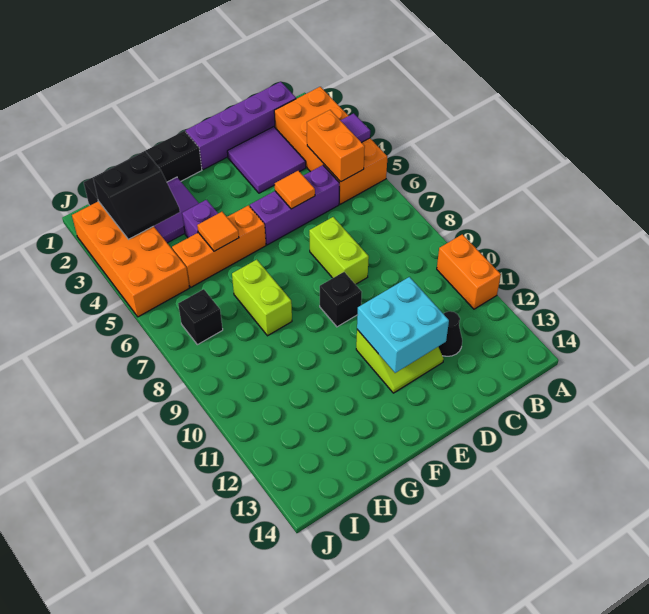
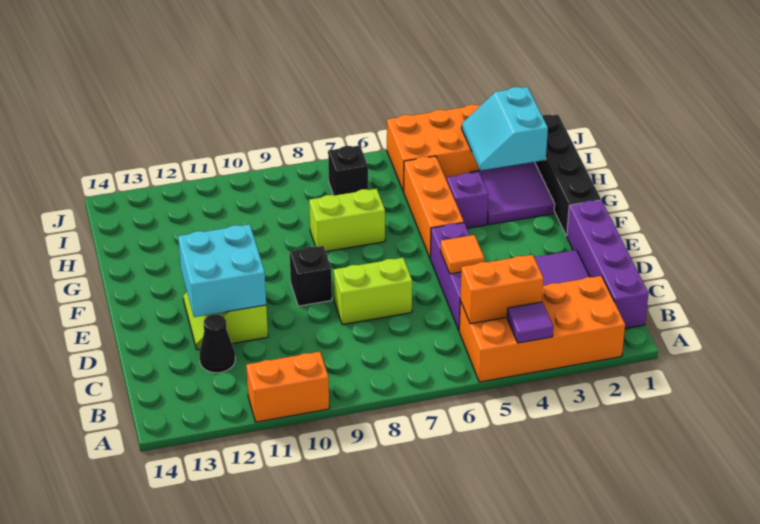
orange 1x1 tile [197,212,239,251] -> none
black 2x2 slope [93,152,180,239] -> cyan 2x2 slope [462,87,548,171]

